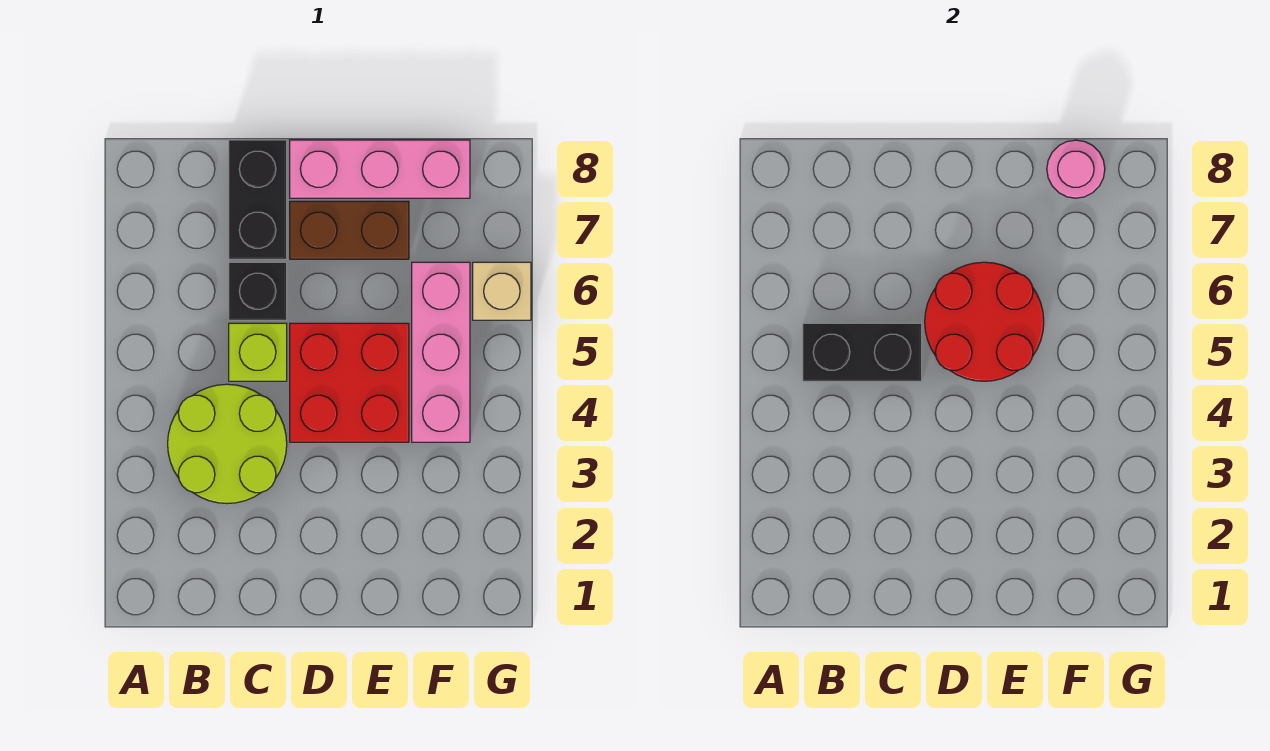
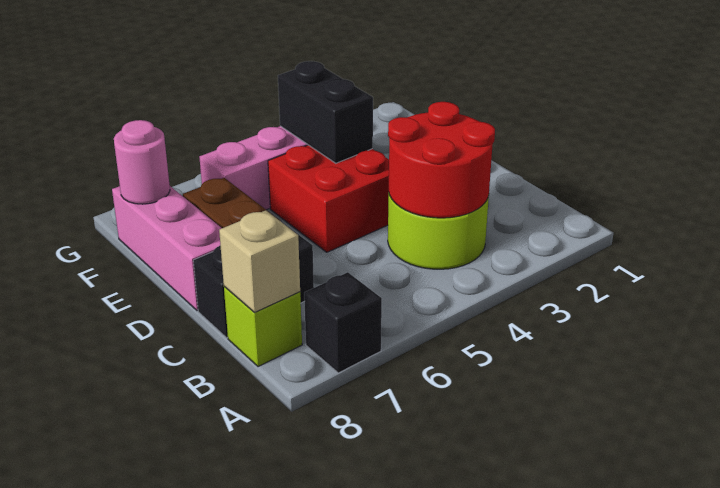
black 1x2 brick [803,323,922,381] -> black 1x2 brick moved to [278,61,373,163]
lime 1x1 brick [229,323,287,381] -> lime 1x1 brick moved to [224,287,302,367]
black 1x1 brick [229,262,287,320] -> black 1x1 brick moved to [304,272,382,373]
red 2x2 round brick [925,262,1044,381] -> red 2x2 round brick moved to [388,102,495,218]
tan 1x1 brick [473,262,531,320] -> tan 1x1 brick moved to [219,210,300,312]

